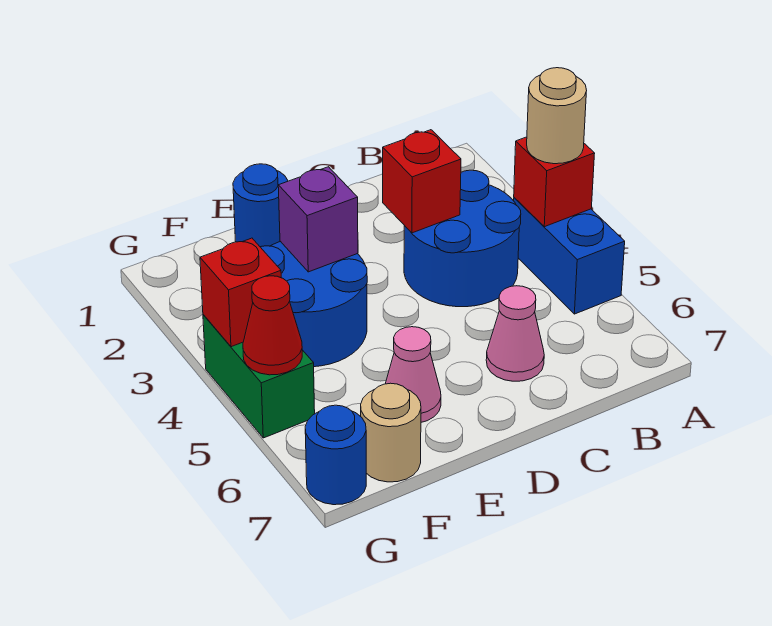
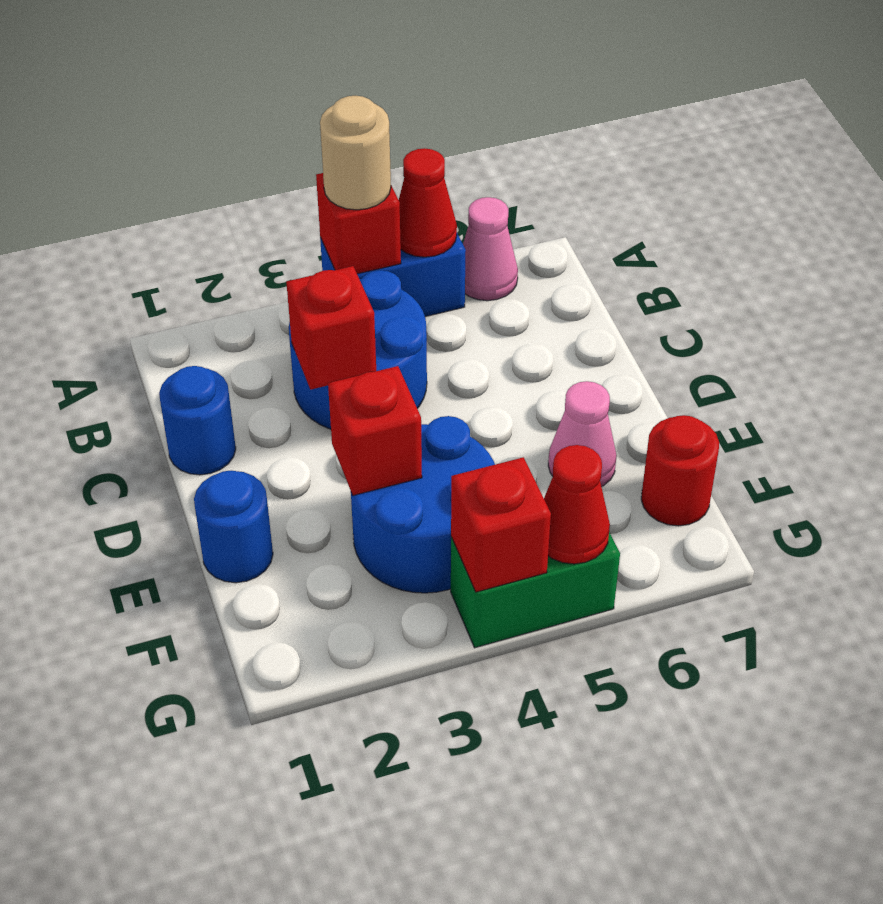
none -> red 1x1 cone [399,148,457,257]
pink 1x1 cone [486,286,544,381] -> pink 1x1 cone moved to [463,197,518,301]
purple 1x1 brick [278,167,358,272] -> red 1x1 brick [328,366,422,495]
tan 1x1 round brick [361,383,421,482] -> red 1x1 round brick [641,415,719,526]
blue 1x1 round brick [305,405,366,505] -> blue 1x1 round brick moved to [159,366,236,475]

